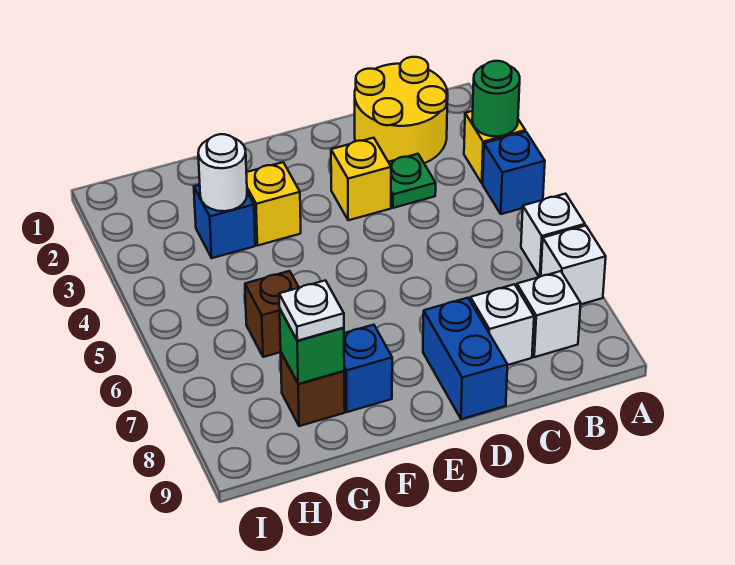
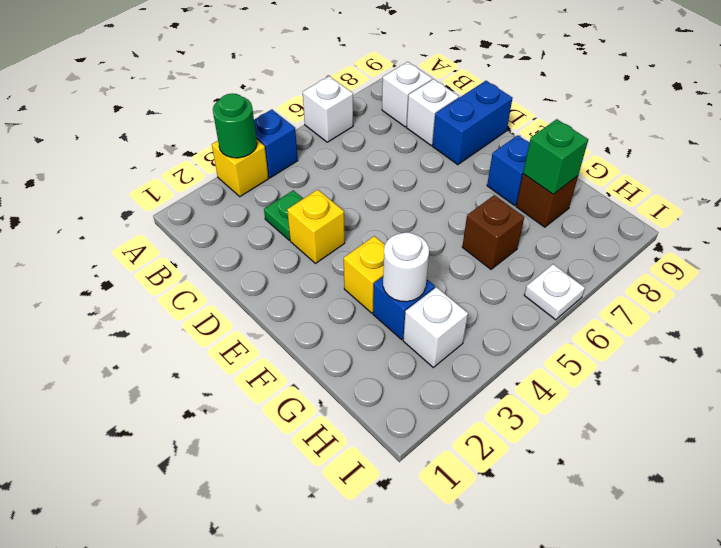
white 1x1 brick [541,226,606,304] -> white 1x1 brick moved to [403,287,468,367]
yellow 2x2 round brick [355,57,448,163] -> none
white 1x1 plate [279,280,344,341] -> white 1x1 plate moved to [524,264,585,320]

